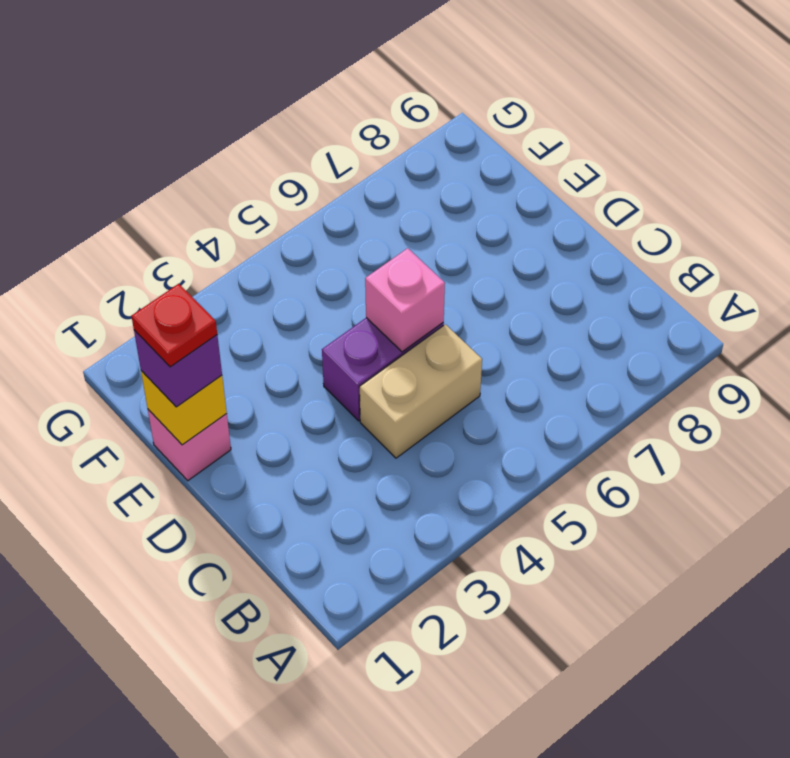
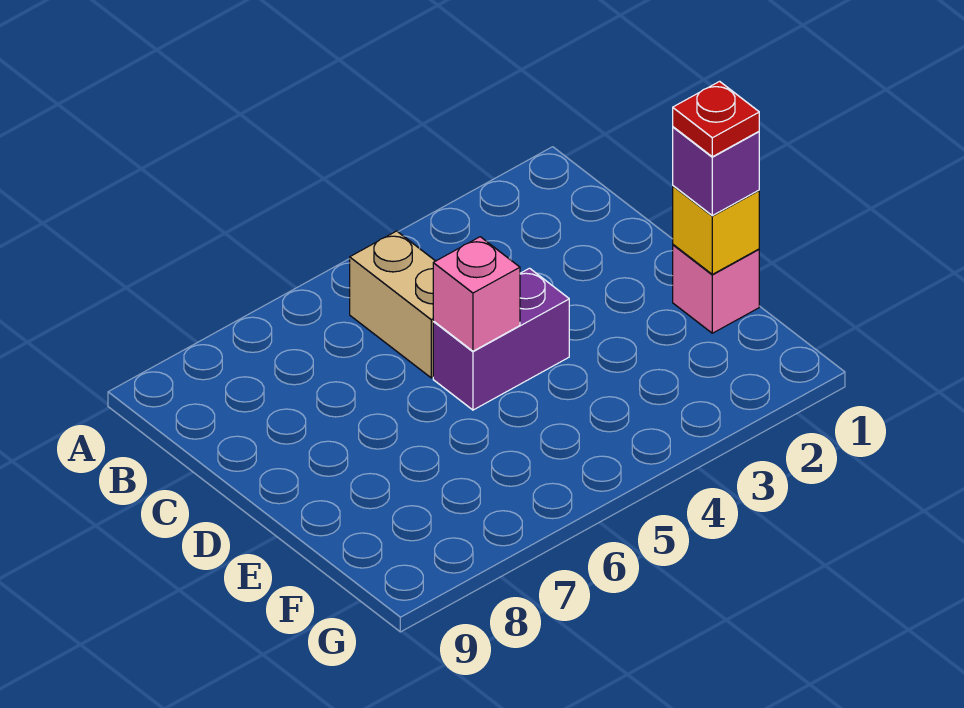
tan 1x2 brick [360,324,482,458] -> tan 1x2 brick turned to [350,231,435,378]

